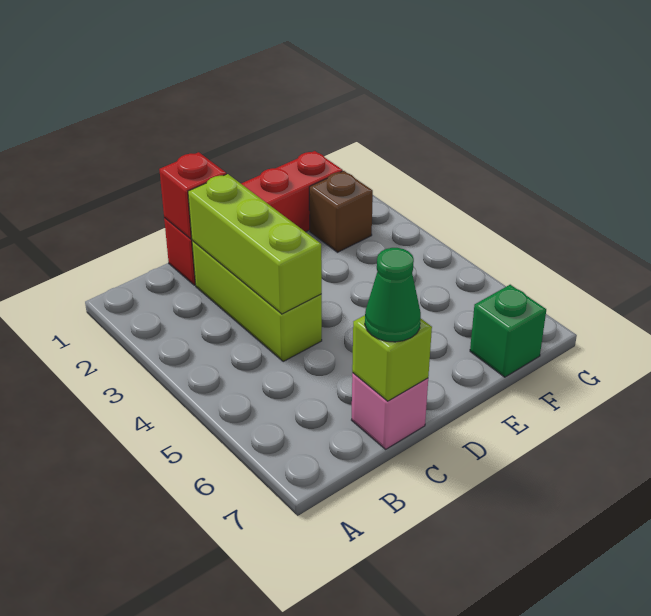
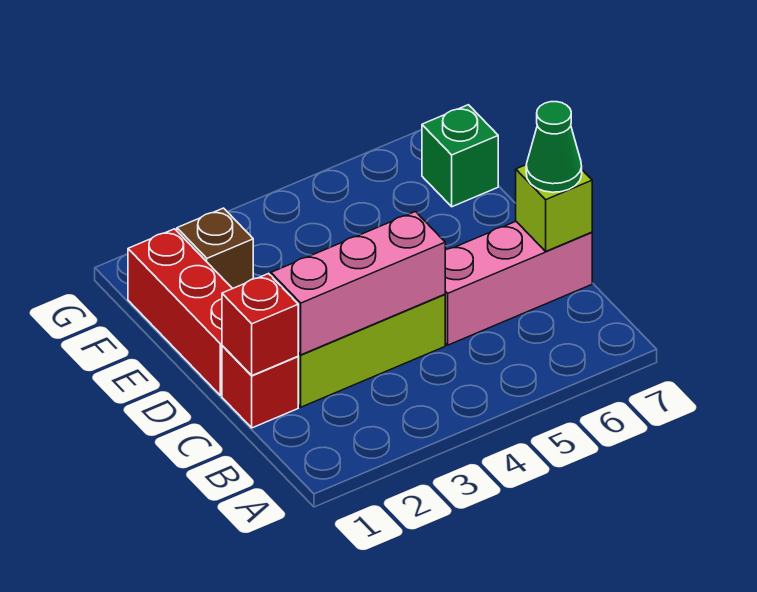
lime 1x3 brick [188,174,322,314] -> pink 1x3 brick [271,212,445,355]
pink 1x1 brick [352,373,428,449] -> pink 1x3 brick [445,222,592,345]

